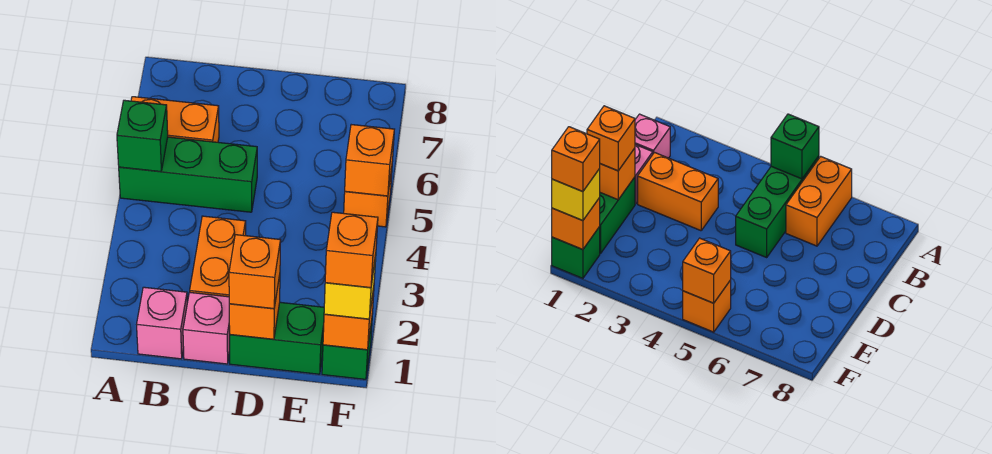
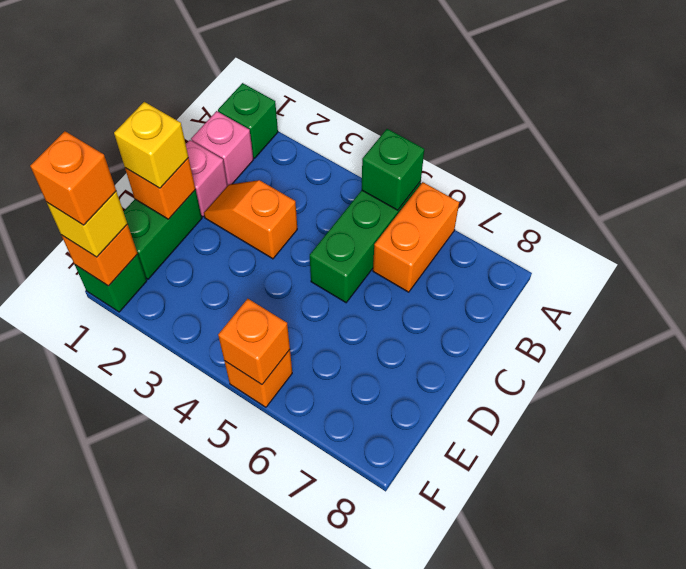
none -> green 1x1 brick [218,83,278,158]
orange 1x2 brick [190,216,246,297] -> orange 1x2 slope [204,180,297,259]
orange 1x1 brick [229,235,281,309] -> yellow 1x1 brick [114,102,188,188]

